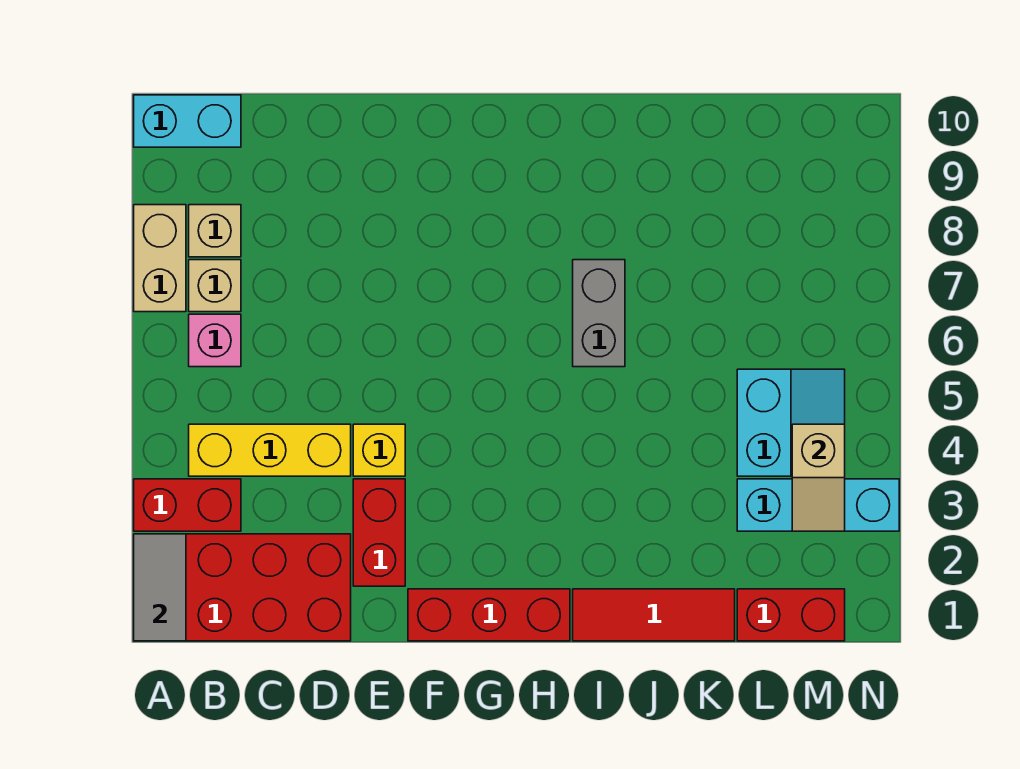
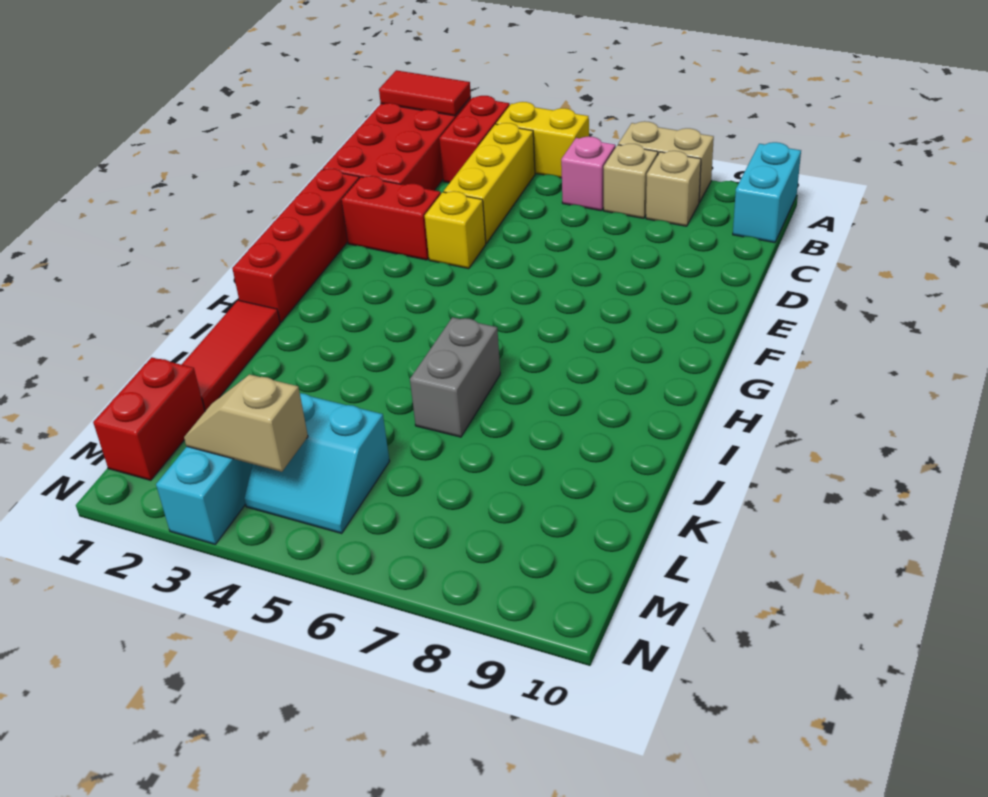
grey 1x2 tile [134,534,186,641] -> red 1x2 tile [379,70,471,116]
none -> yellow 1x2 brick [496,102,589,178]
red 1x3 brick [408,589,570,641] -> red 1x4 brick [232,169,359,322]
grey 1x2 brick [573,260,625,367] -> grey 1x2 brick turned to [410,317,500,437]

